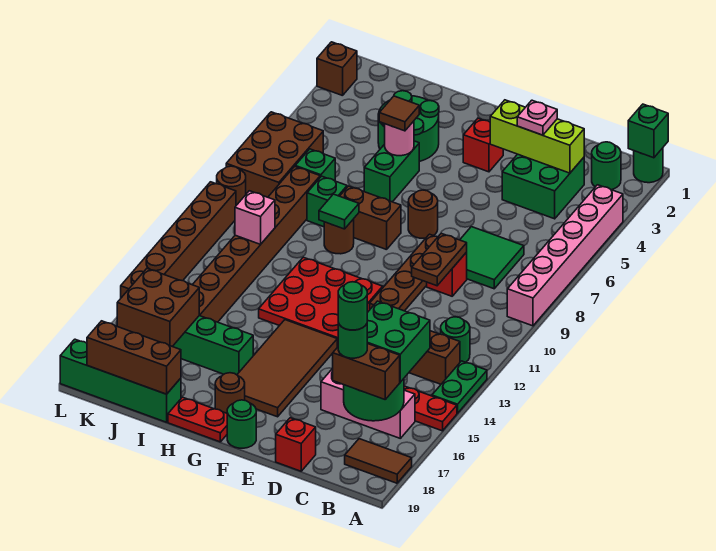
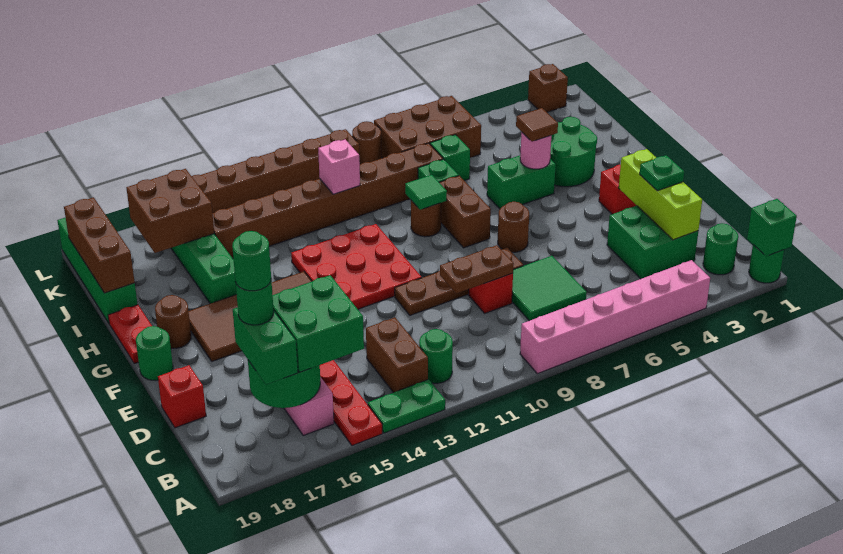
brown 1x2 tile [345,439,412,483] -> none
brown 1x2 brick [333,344,400,399] -> green 1x2 brick [233,307,298,385]
pink 1x1 plate [517,100,557,135] -> green 1x1 plate [640,155,684,191]

